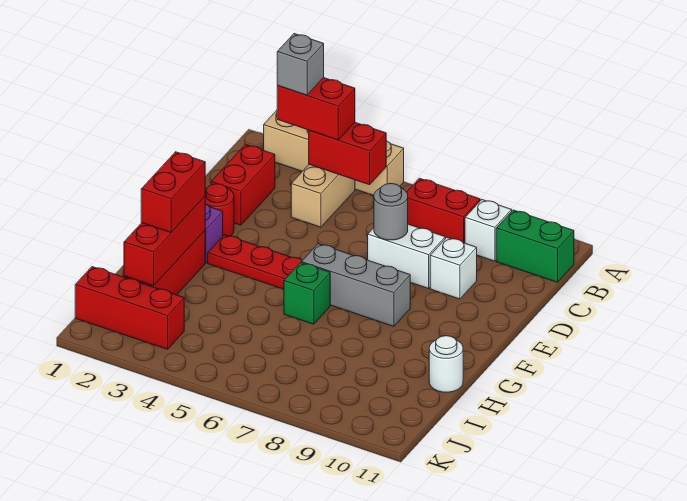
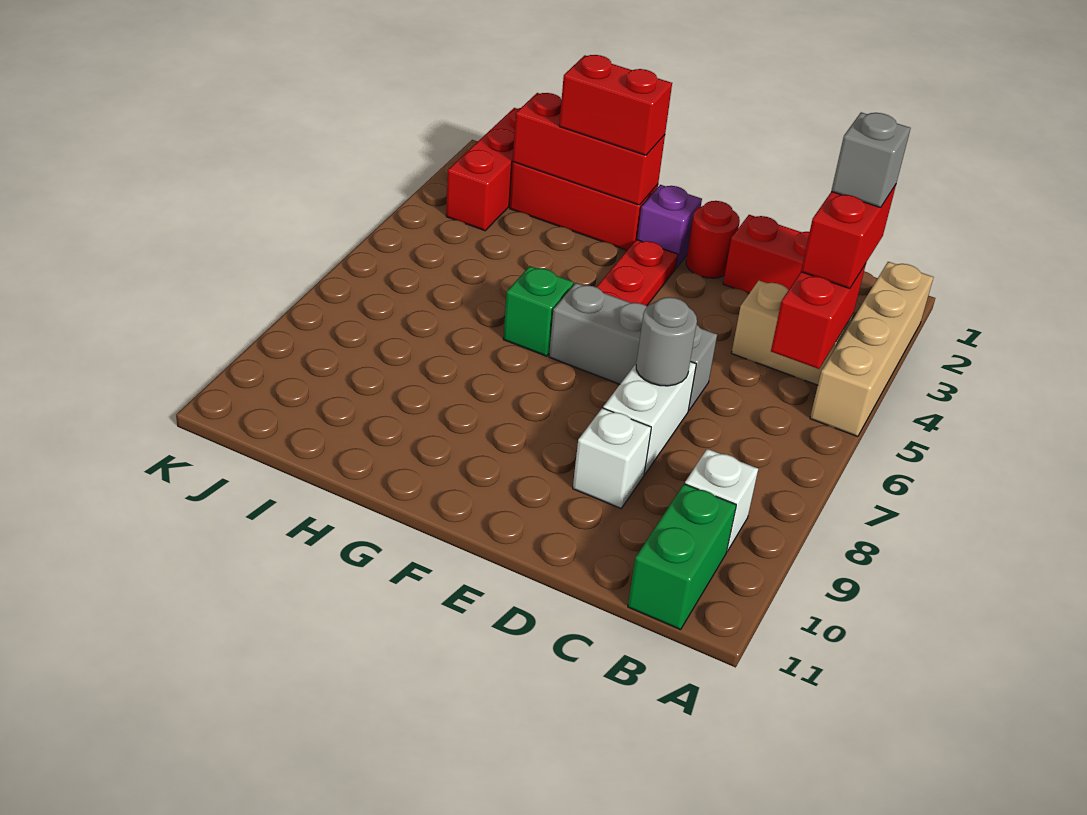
red 1x2 brick [407,178,480,243] -> none
grey 1x3 brick [302,244,410,326] -> grey 1x3 brick turned to [549,283,717,411]
white 1x1 round brick [429,336,463,392] -> none

